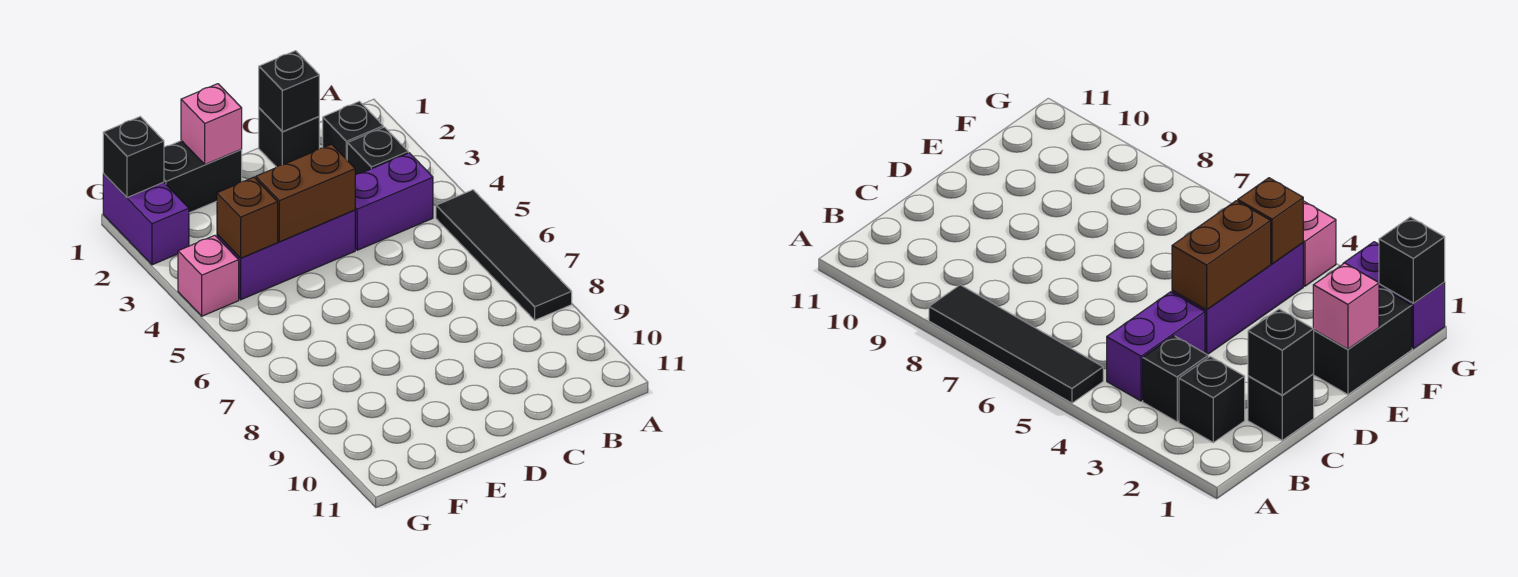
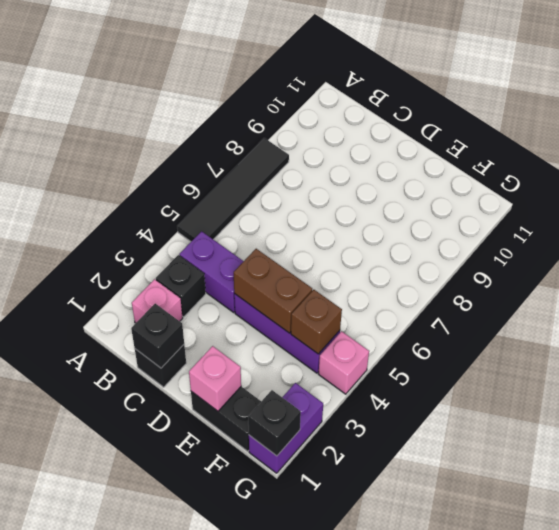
black 1x1 brick [323,101,383,159] -> pink 1x1 brick [132,279,183,323]

